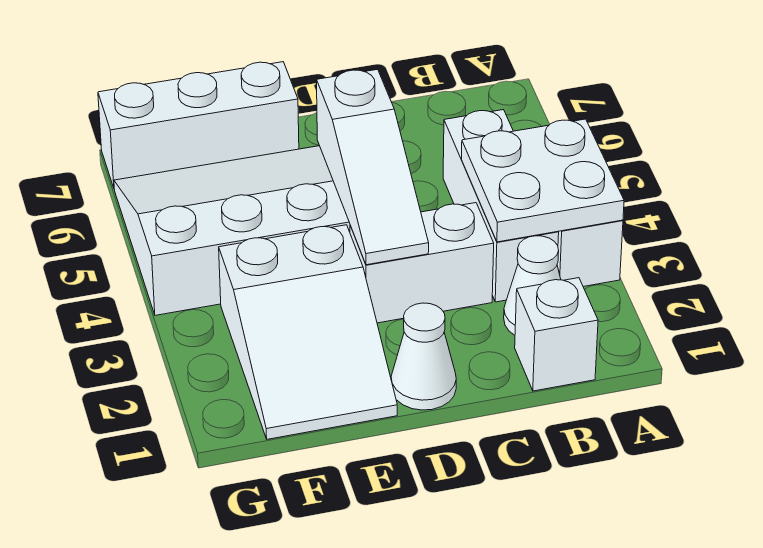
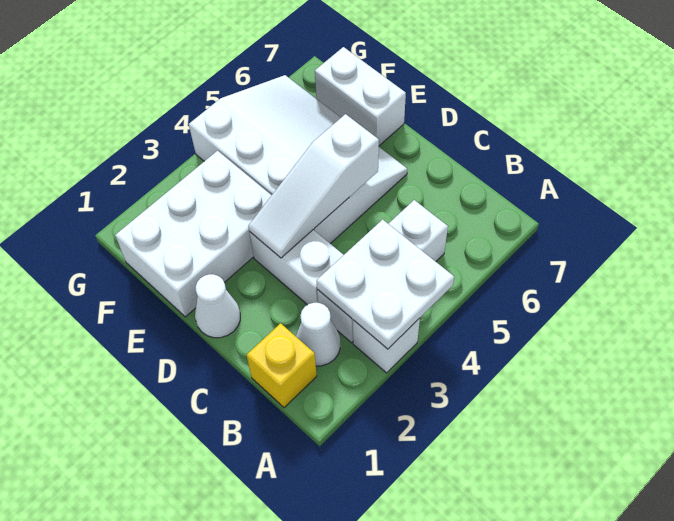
white 1x1 brick [515,278,598,391] -> yellow 1x1 brick [247,323,317,408]
white 2x3 slope [219,225,397,439] -> white 2x3 brick [115,151,272,317]
white 1x3 brick [98,62,299,188] -> white 1x2 brick [315,47,406,146]

